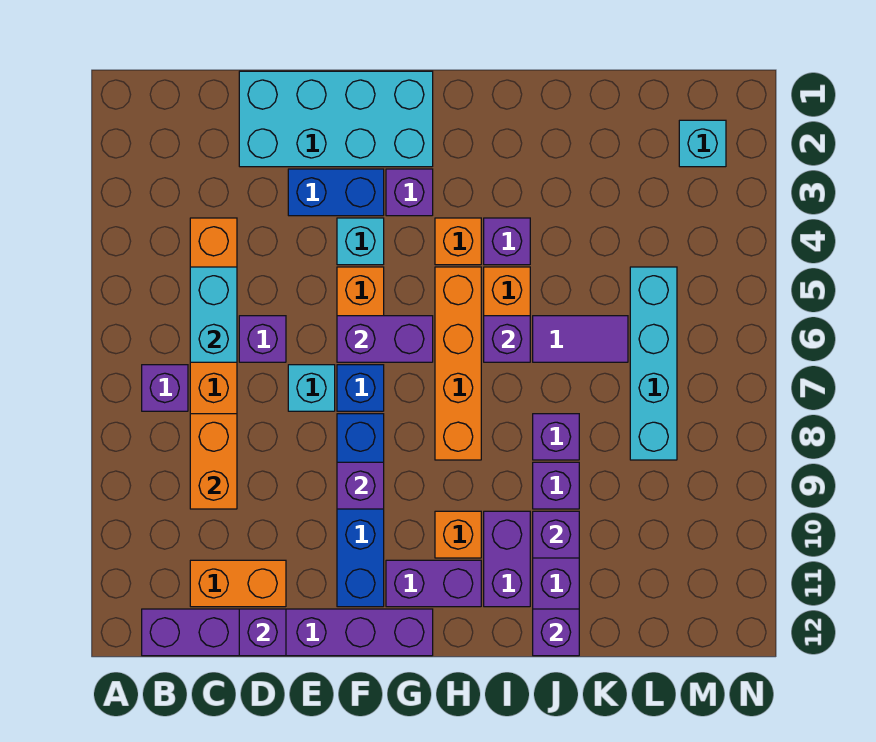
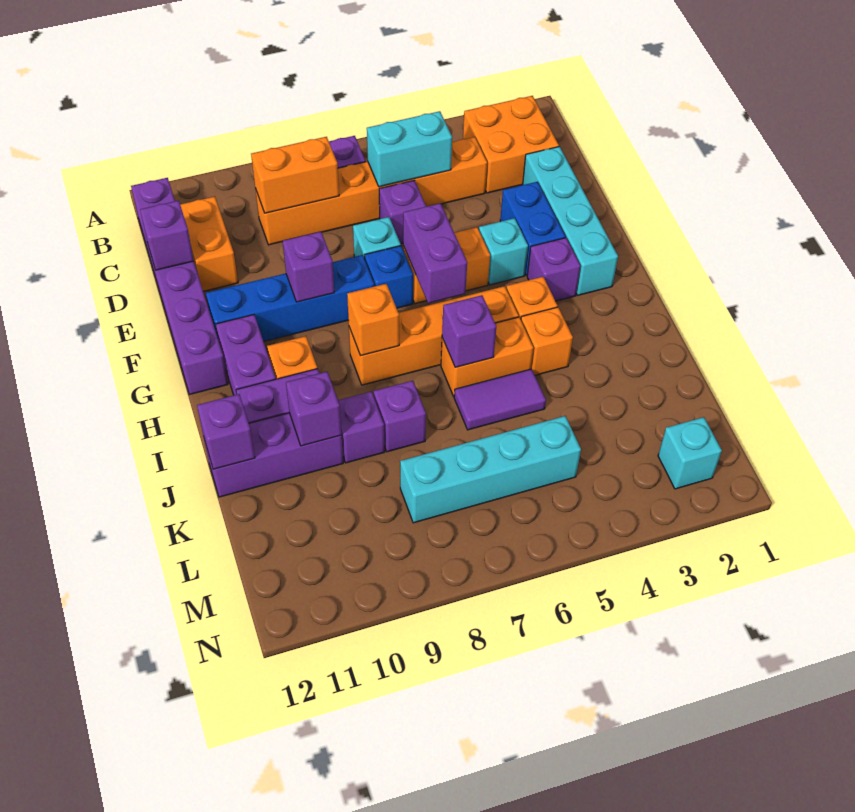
none -> orange 2x2 brick [463,96,559,193]
cyan 2x4 brick [239,71,433,167] -> cyan 1x4 brick [523,147,618,295]
none -> orange 1x1 brick [347,284,399,356]
purple 1x1 brick [484,218,530,265] -> orange 1x1 brick [521,307,573,375]
purple 1x2 tile [533,316,628,362] -> purple 1x2 tile turned to [454,369,546,430]

